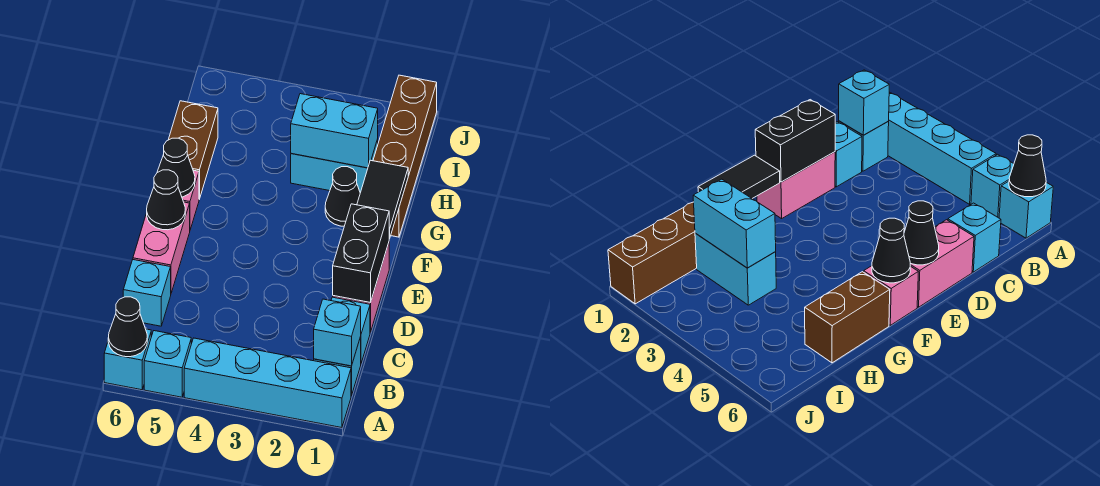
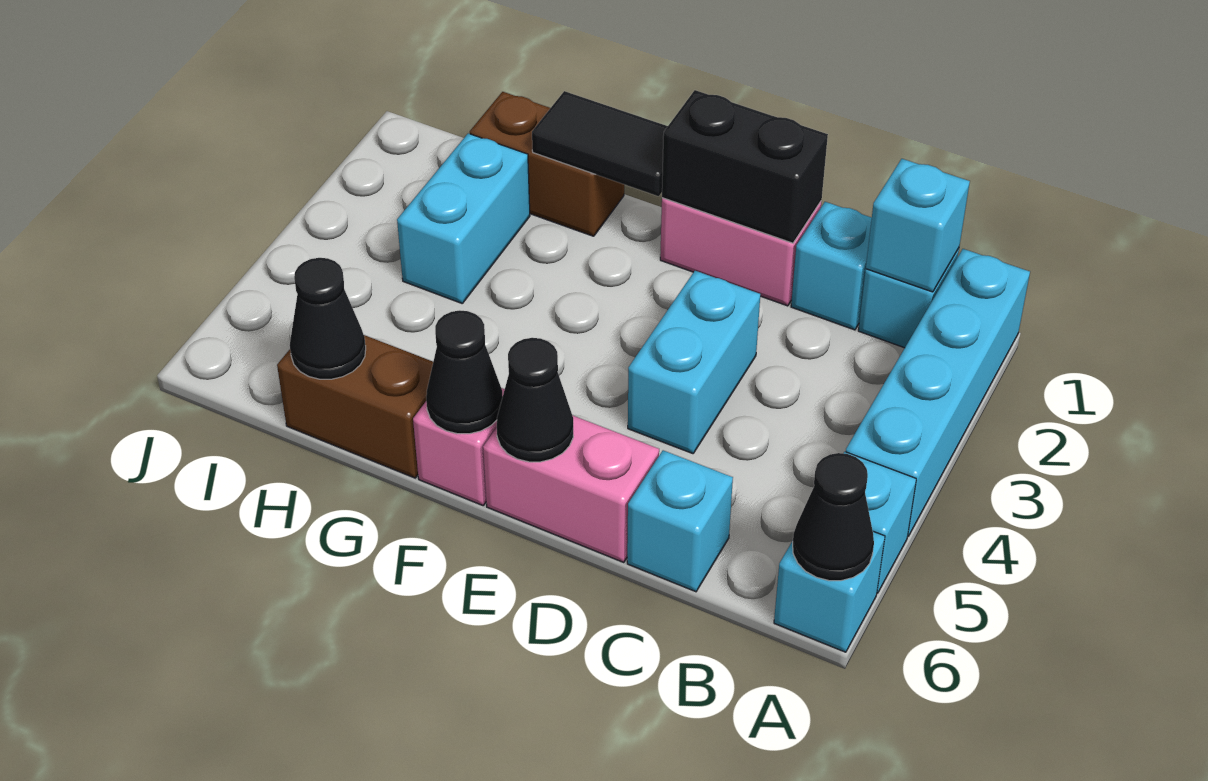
brown 1x4 brick [373,75,437,237] -> brown 1x2 brick [470,92,624,236]
black 1x1 cone [325,167,360,226] -> black 1x1 cone moved to [290,258,366,379]
cyan 1x2 brick [291,94,378,168] -> cyan 1x2 brick moved to [628,271,760,454]

